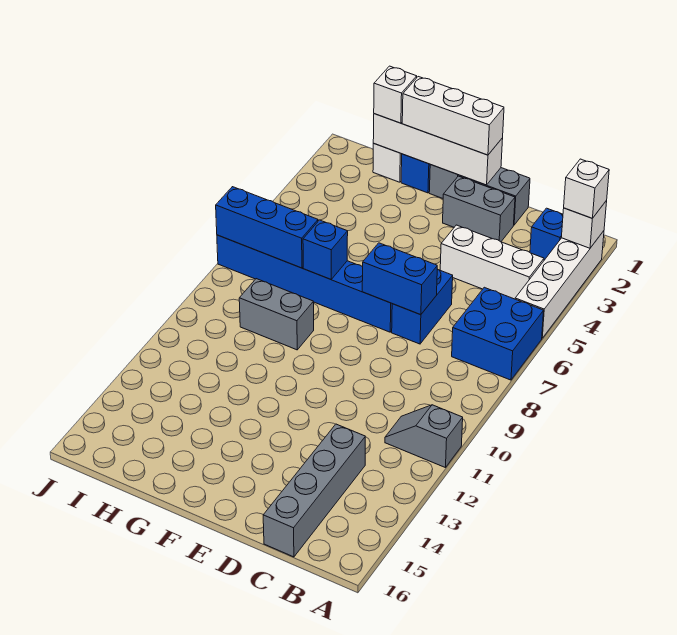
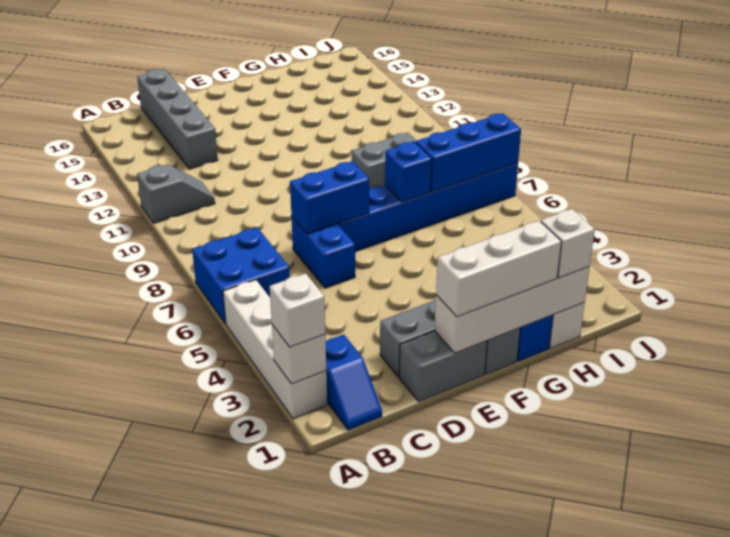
white 1x3 brick [440,225,544,299] -> none

